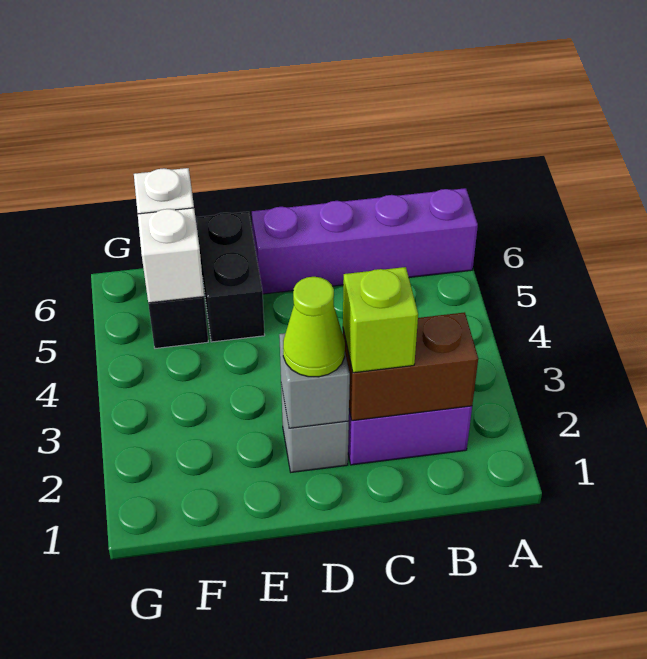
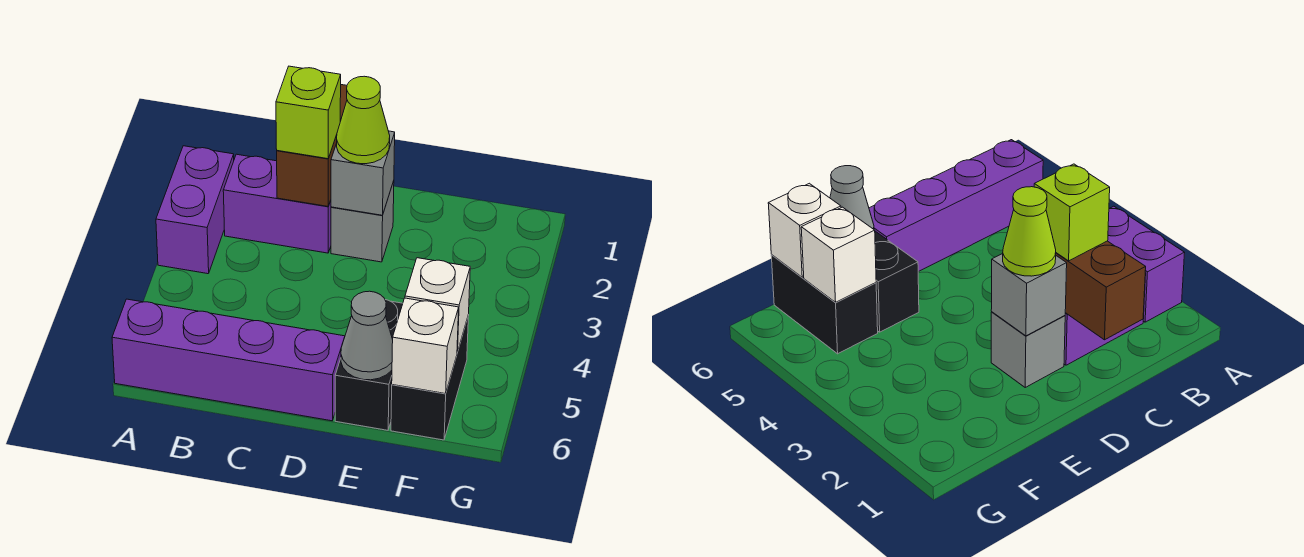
none -> purple 1x2 brick [156,146,234,274]
brown 1x2 brick [343,312,478,421] -> brown 1x2 brick turned to [277,85,347,206]
none -> grey 1x1 cone [341,291,393,380]

